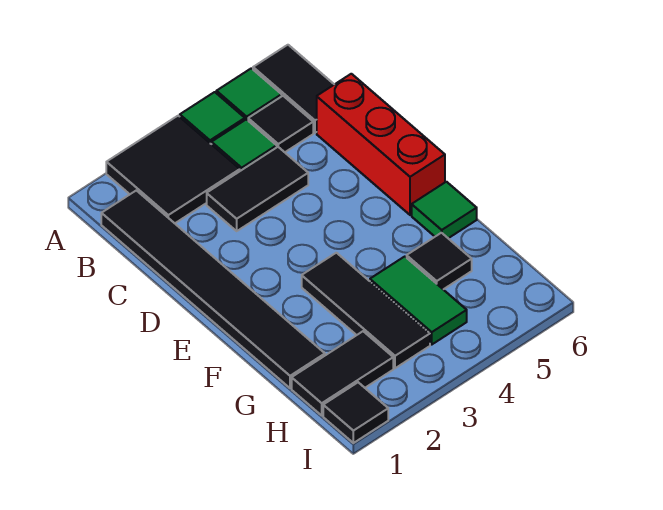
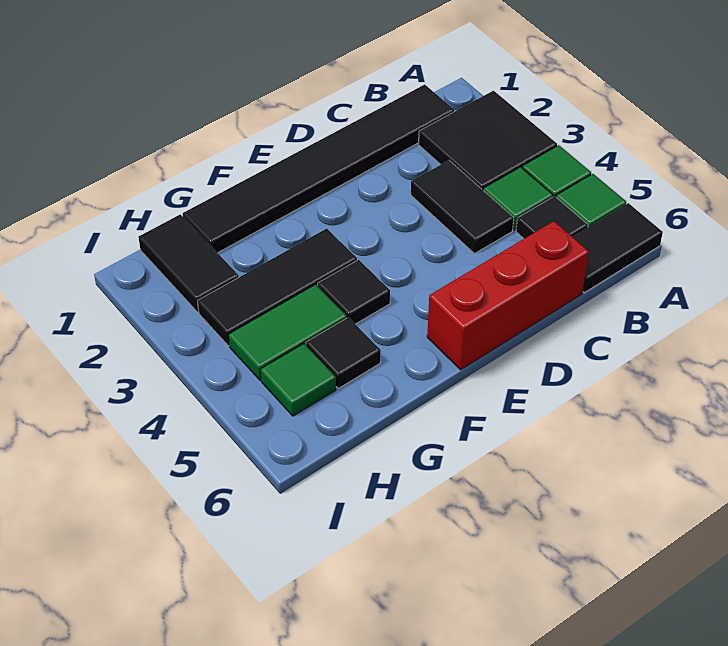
green 1x1 tile [412,182,477,238] -> green 1x1 tile moved to [261,344,336,416]
black 1x1 tile [323,382,388,443] -> black 1x1 tile moved to [318,260,390,324]

